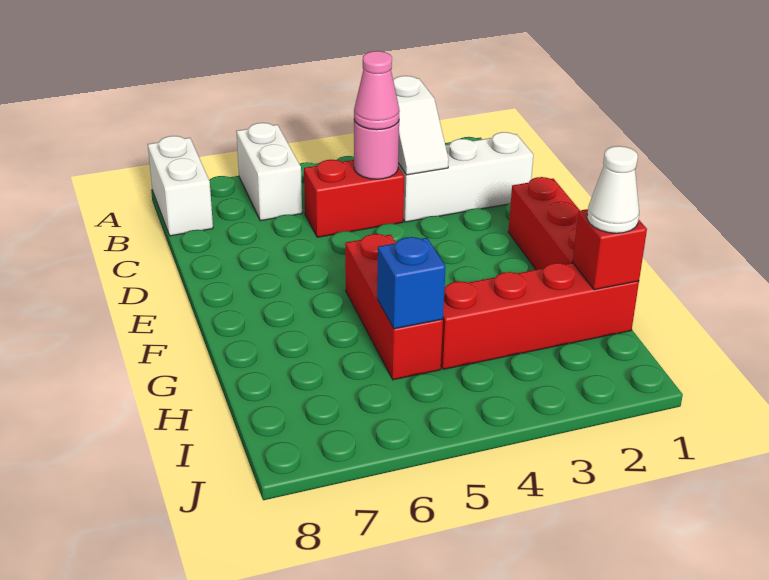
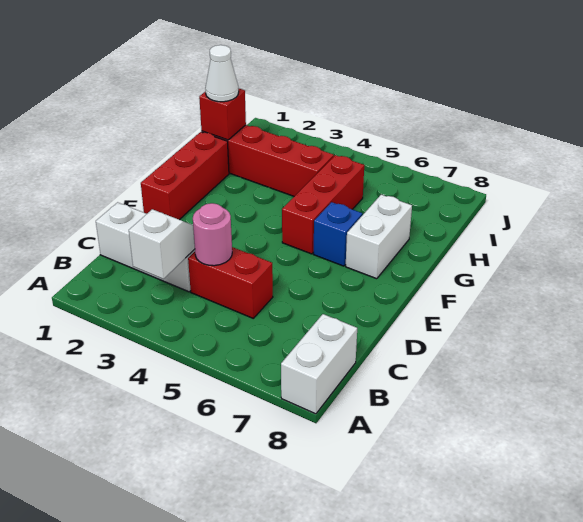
white 1x2 brick [236,123,302,221] -> white 1x2 brick moved to [346,195,412,279]
pink 1x1 cone [354,51,400,130] -> none
blue 1x1 brick [377,237,446,329] -> blue 1x1 brick moved to [313,202,362,266]

